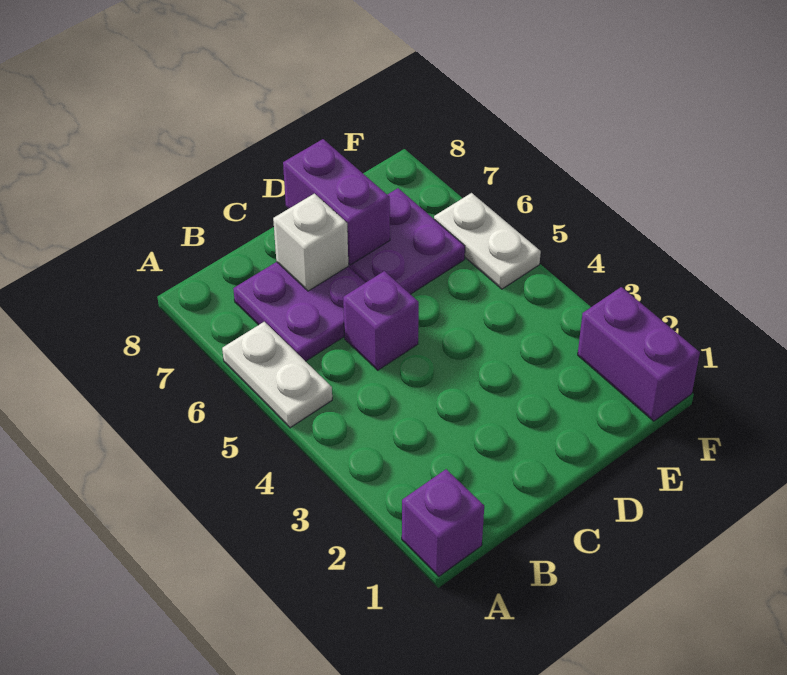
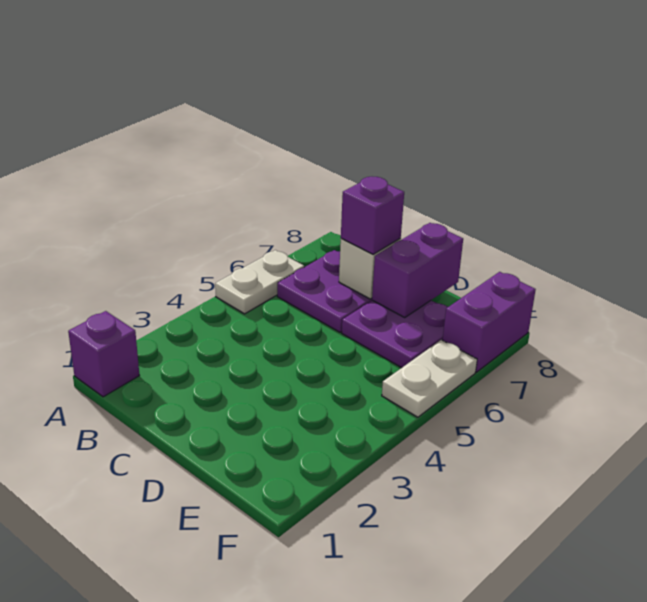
purple 1x1 brick [343,271,419,370] -> purple 1x1 brick moved to [341,177,404,254]
purple 1x2 brick [578,287,700,421] -> purple 1x2 brick moved to [443,272,536,372]

